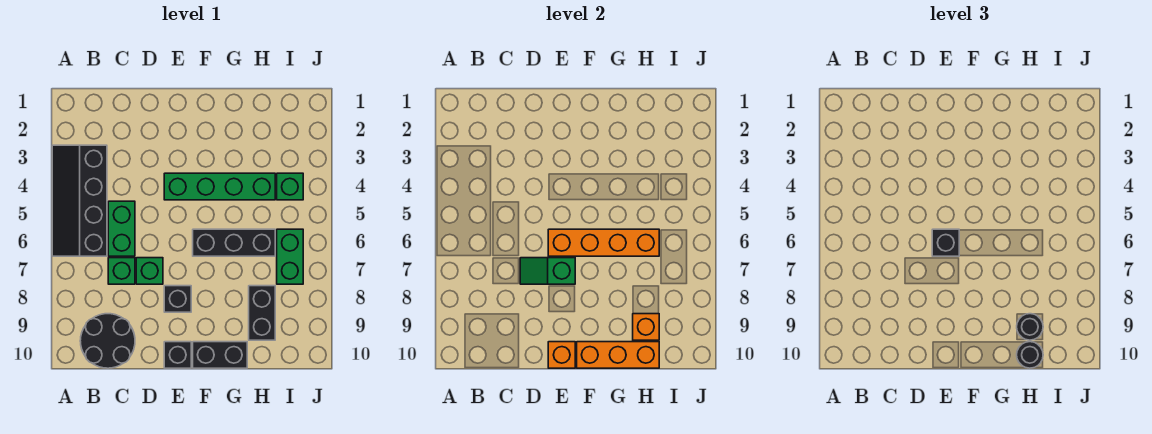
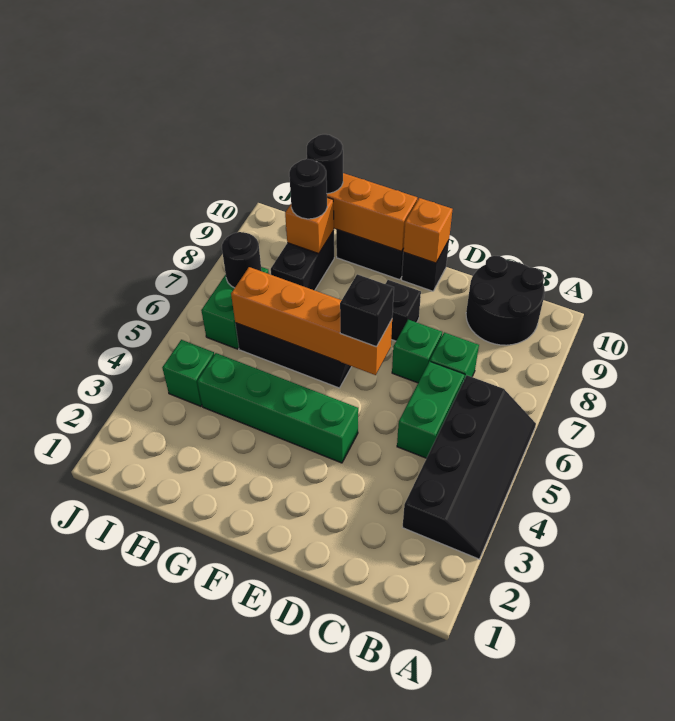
green 1x2 slope [520,258,575,284] -> none
none -> black 1x1 round brick [222,232,261,288]

